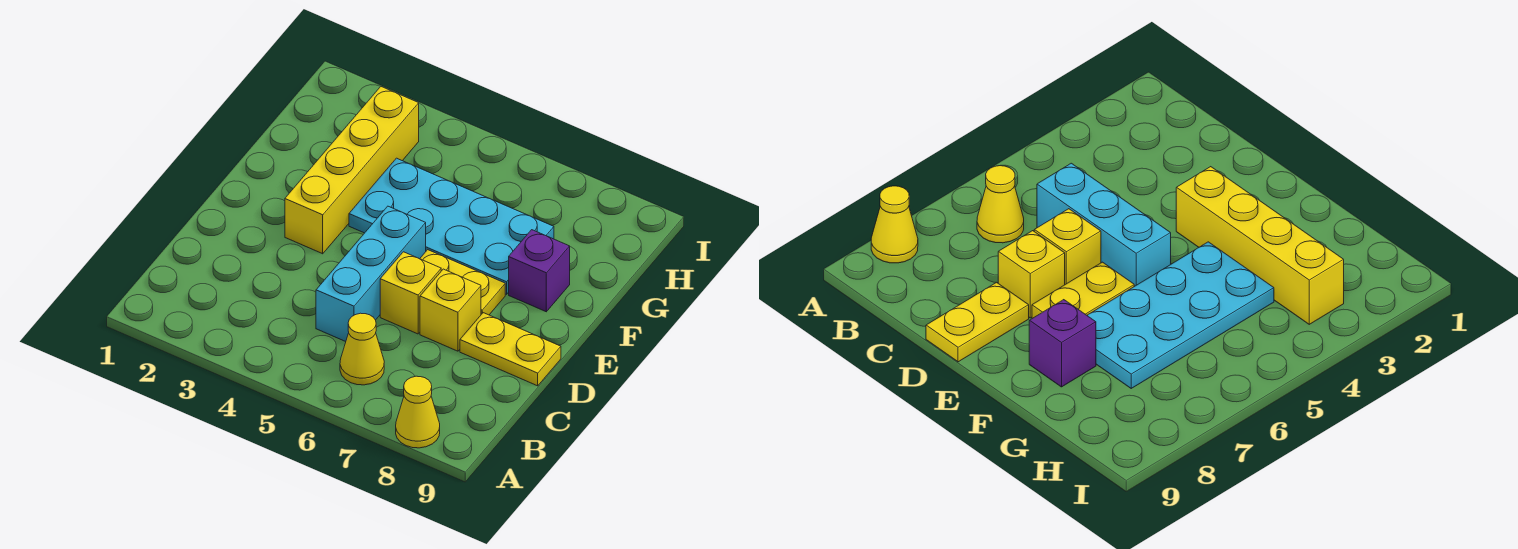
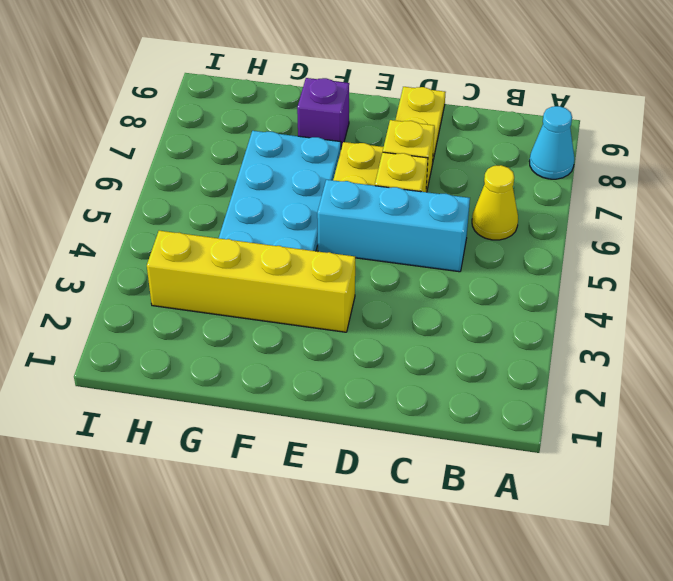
yellow 1x1 cone [396,376,440,448] -> cyan 1x1 cone [529,106,574,179]

